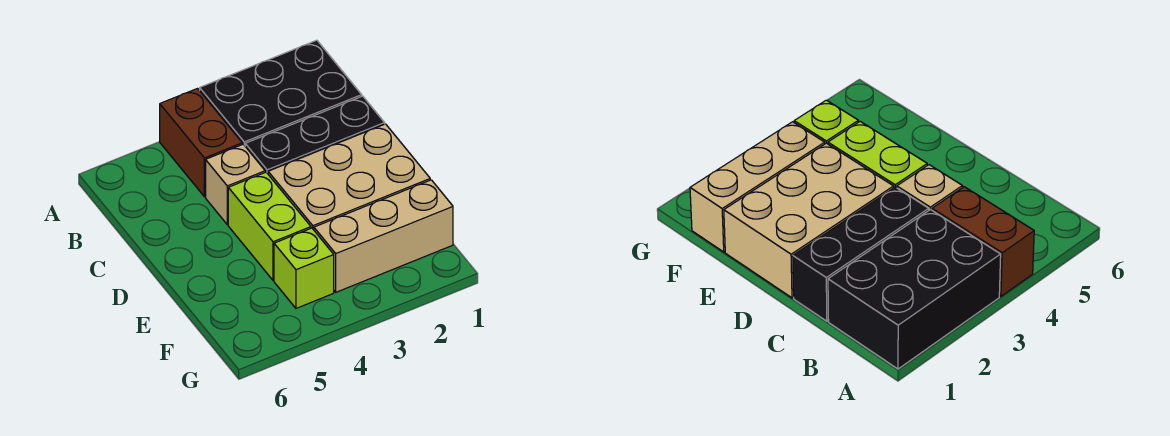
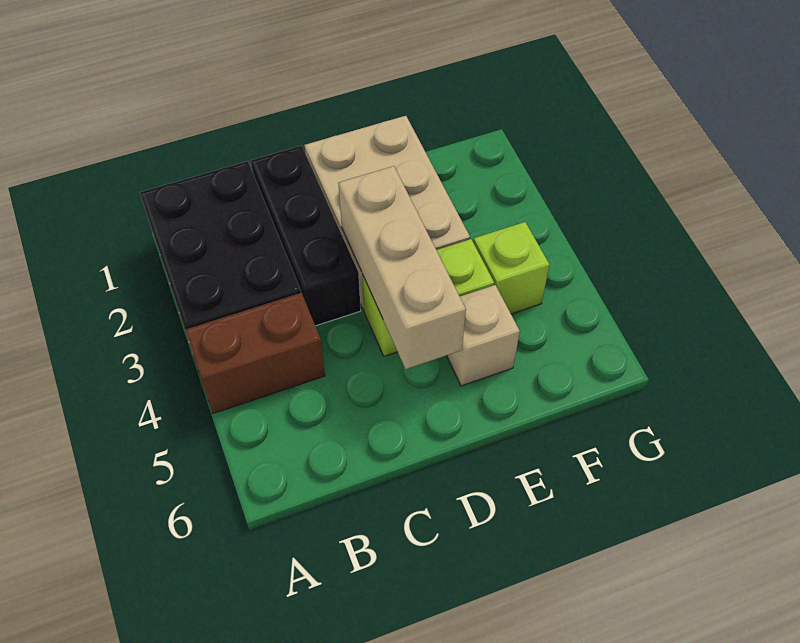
tan 1x1 brick [206,144,265,225] -> tan 1x1 brick moved to [447,285,520,386]
tan 1x3 brick [314,180,453,292] -> tan 1x3 brick moved to [338,166,466,369]

